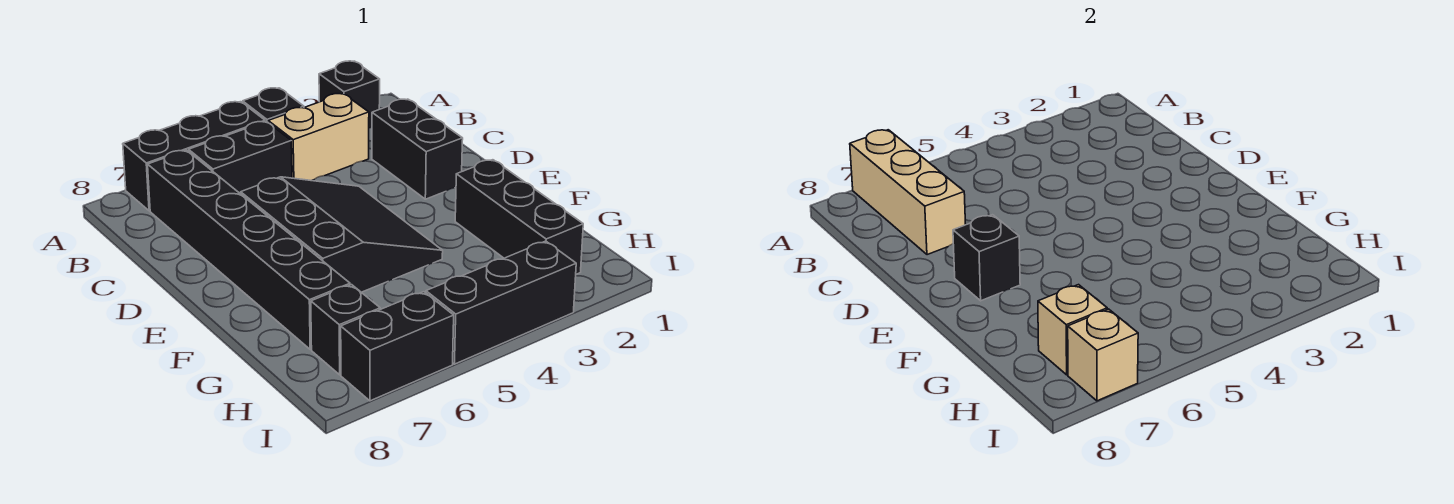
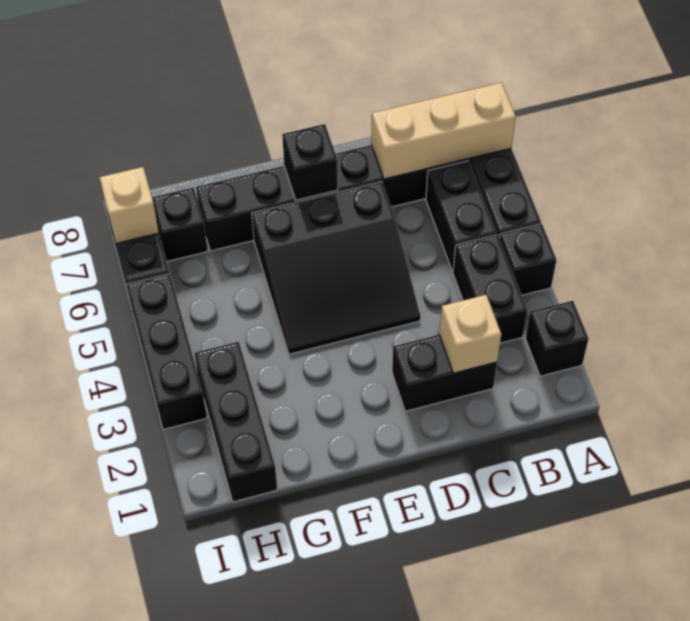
tan 1x2 brick [268,94,369,181] -> black 1x2 brick [453,235,527,343]
black 1x3 brick [455,160,583,274] -> black 1x3 brick turned to [194,342,277,502]
tan 1x1 brick [1038,285,1107,375] -> tan 1x1 brick moved to [439,295,501,373]

